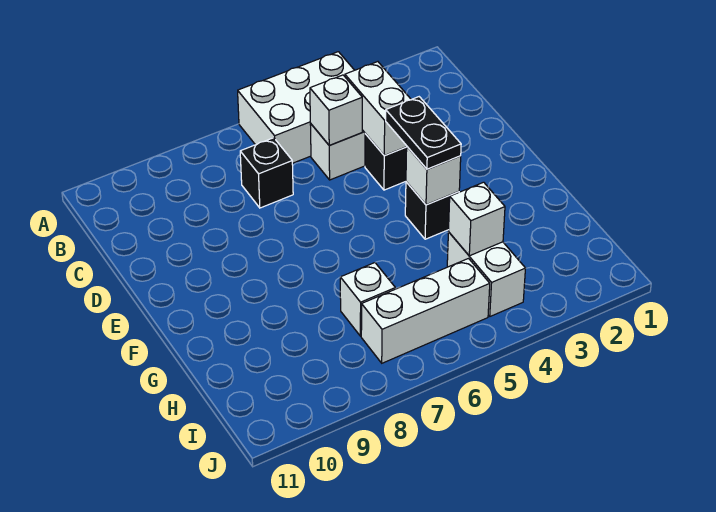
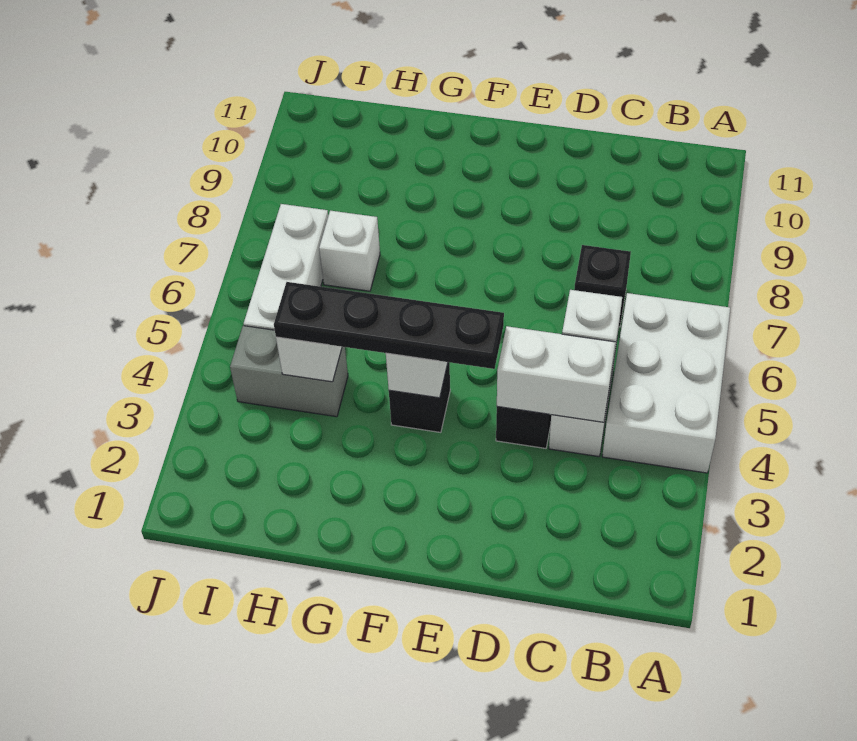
black 1x2 plate [386,97,461,169] -> black 1x4 plate [274,282,504,369]
white 1x2 brick [447,232,526,316] -> grey 1x2 brick [230,326,348,417]

